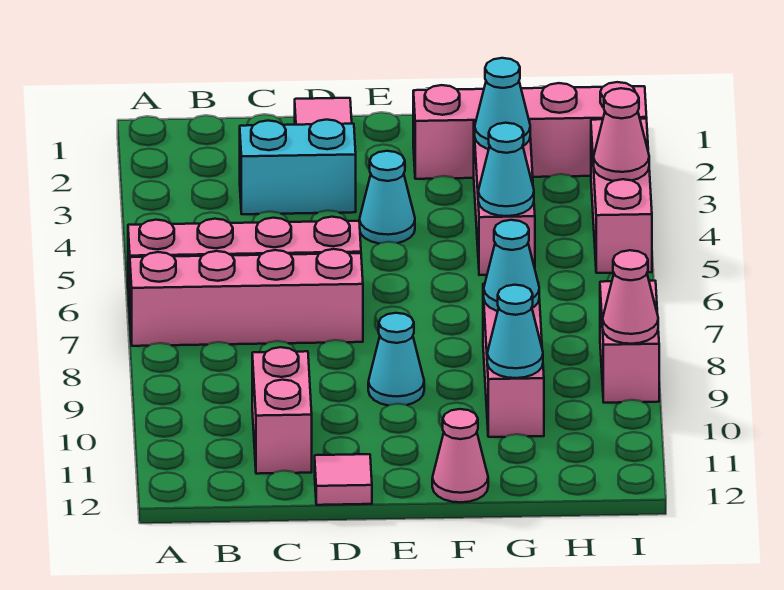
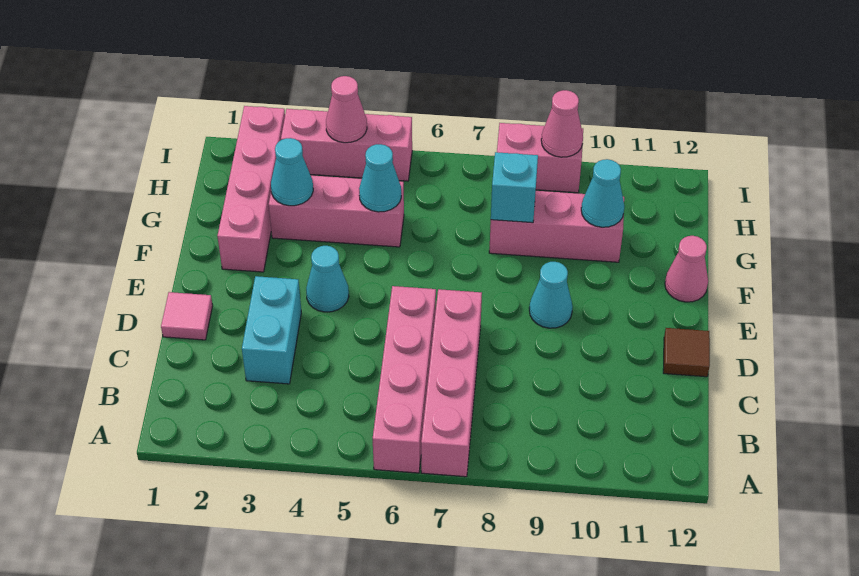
pink 1x2 brick [252,347,312,474] -> none
pink 1x1 tile [315,454,372,505] -> brown 1x1 tile [663,328,710,377]
cyan 1x1 cone [484,220,539,311] -> cyan 1x1 brick [491,152,538,223]

